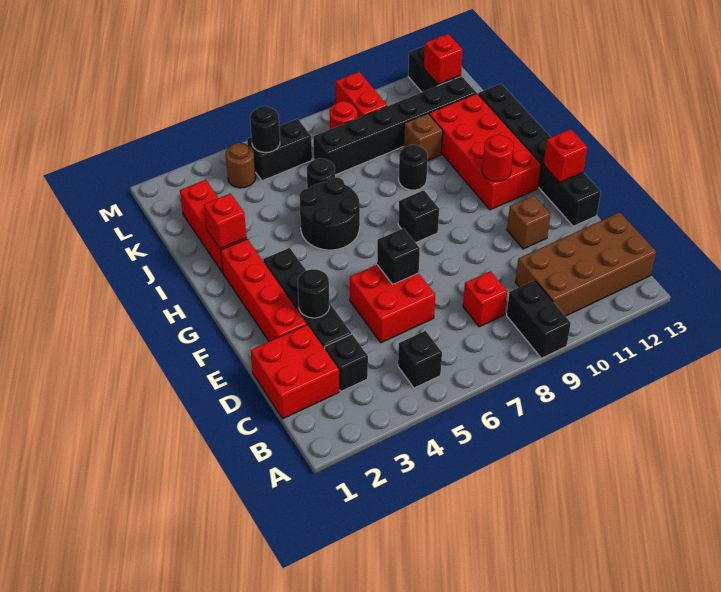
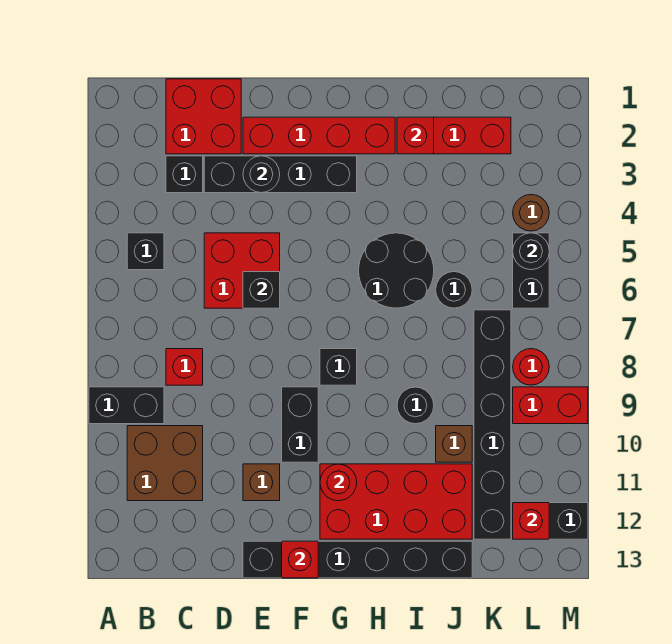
brown 2x4 brick [515,212,656,316] -> brown 2x2 brick [127,426,203,501]
none -> black 1x2 brick [282,387,318,462]

